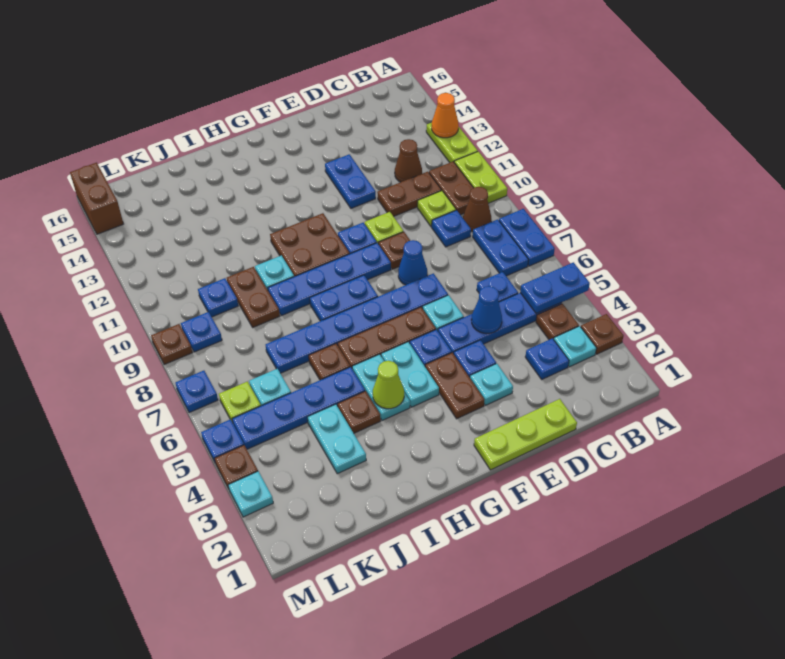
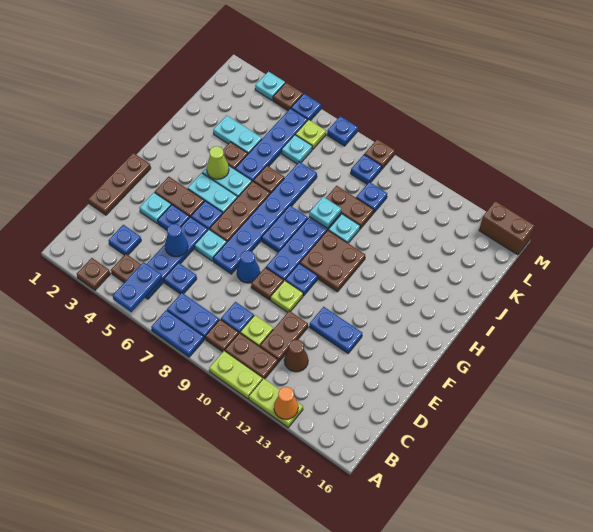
cyan 1x1 plate [554,326,597,367] -> cyan 1x1 plate moved to [309,197,341,228]
brown 1x1 cone [463,187,491,232] -> brown 1x1 plate [205,319,239,352]
lime 1x3 plate [474,399,577,470] -> brown 1x3 plate [88,153,151,215]

